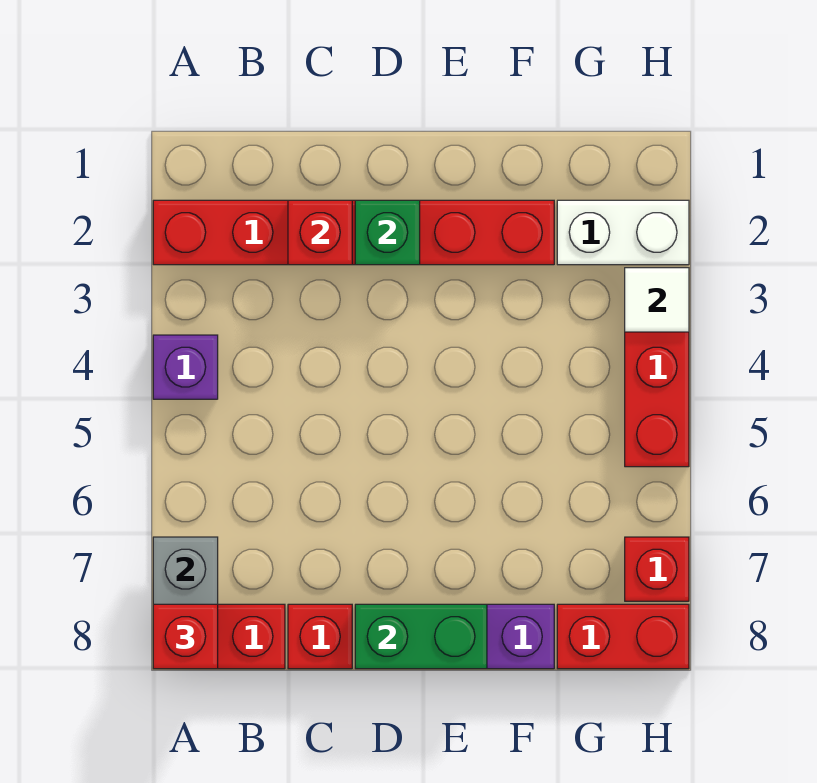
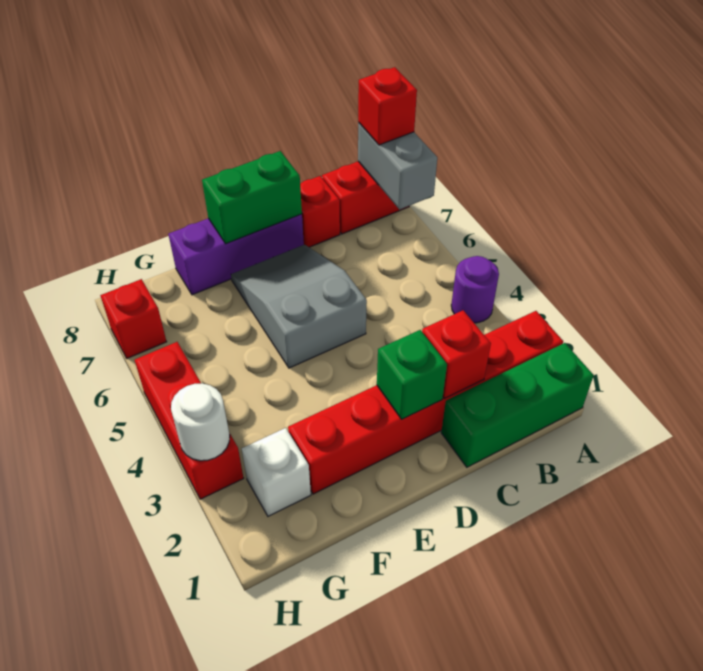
none -> green 1x3 brick [441,343,594,467]
purple 1x1 brick [153,335,218,399] -> purple 1x1 round brick [451,256,499,323]
none -> grey 2x3 slope [231,245,367,368]
white 1x2 brick [557,200,689,265] -> white 1x1 brick [242,428,311,516]
red 1x2 brick [557,604,689,669] -> none
white 1x1 tile [625,268,689,332] -> white 1x1 round brick [171,383,230,461]

